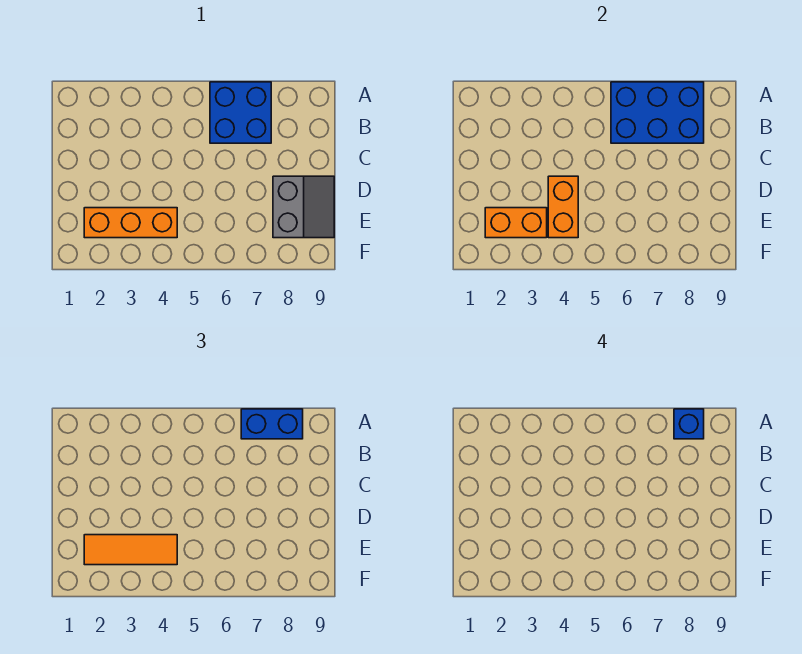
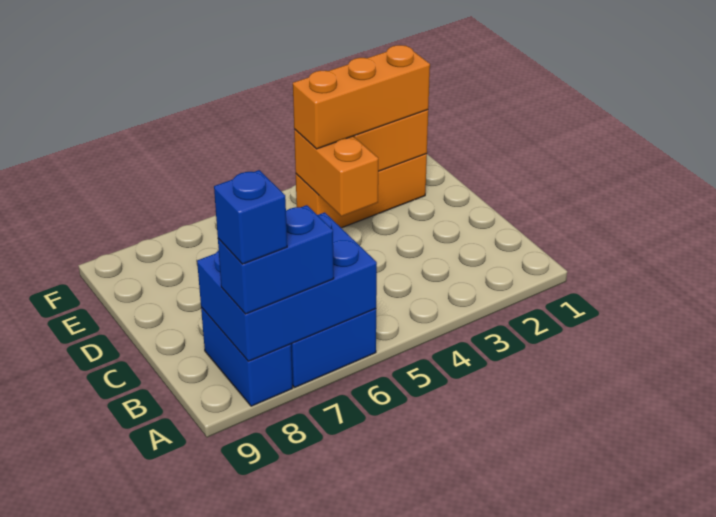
none -> blue 1x2 brick [201,307,292,406]
grey 2x2 slope [273,176,334,238] -> none
orange 1x3 tile [84,535,177,565] -> orange 1x3 brick [293,45,430,149]

